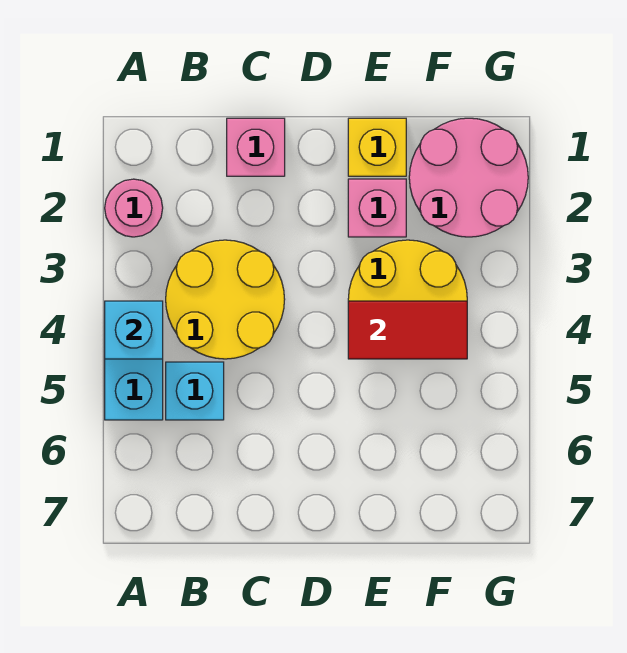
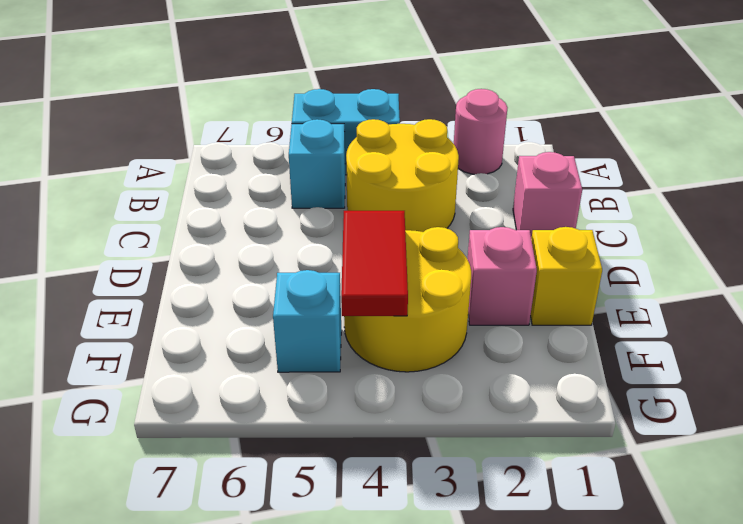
cyan 1x1 brick [105,301,163,359] -> cyan 1x1 brick moved to [273,270,341,372]
pink 2x2 round brick [409,118,528,237] -> none

